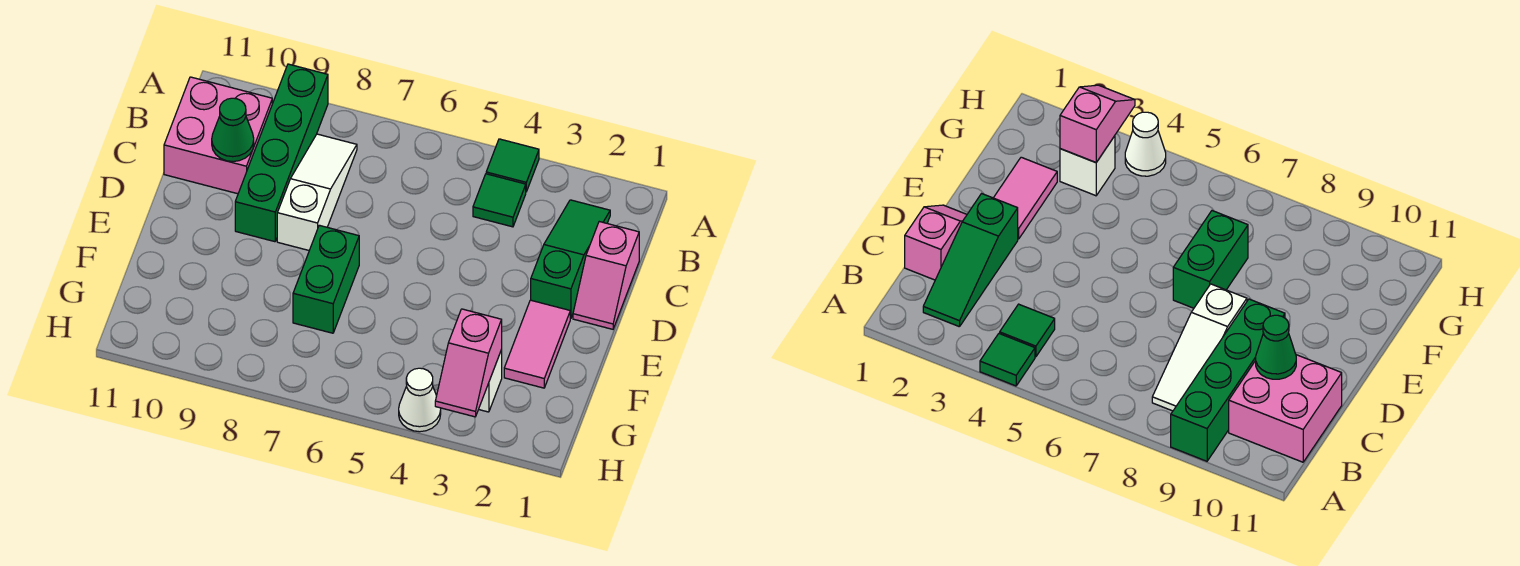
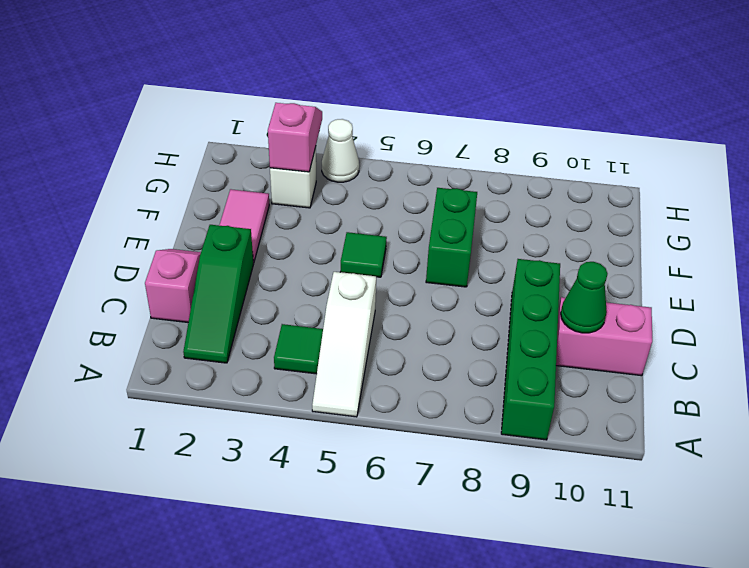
green 1x1 tile [486,139,539,192] -> green 1x1 tile moved to [341,232,387,277]
white 1x3 slope [277,134,357,250] -> white 1x3 slope moved to [312,272,376,417]
pink 2x2 brick [164,77,272,194] -> pink 1x2 brick [556,297,652,376]

